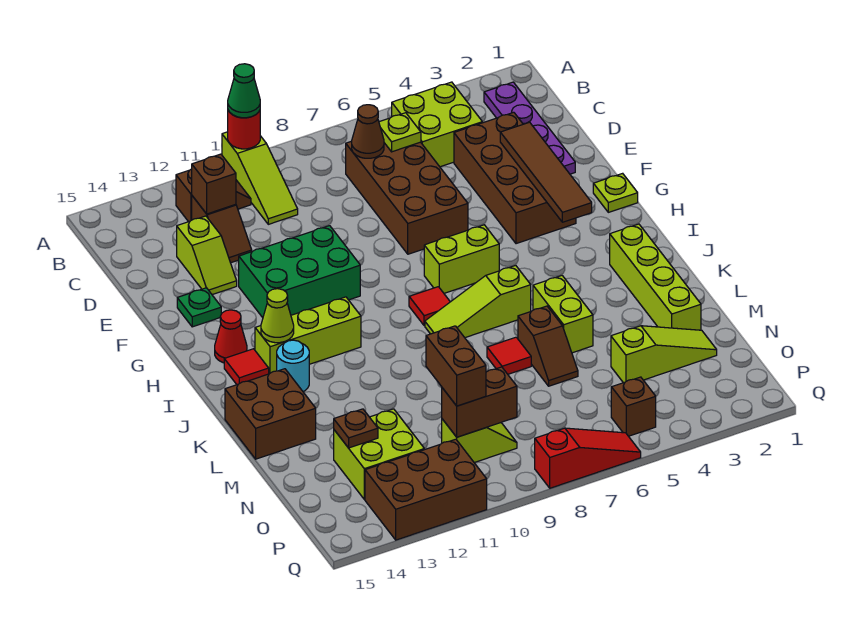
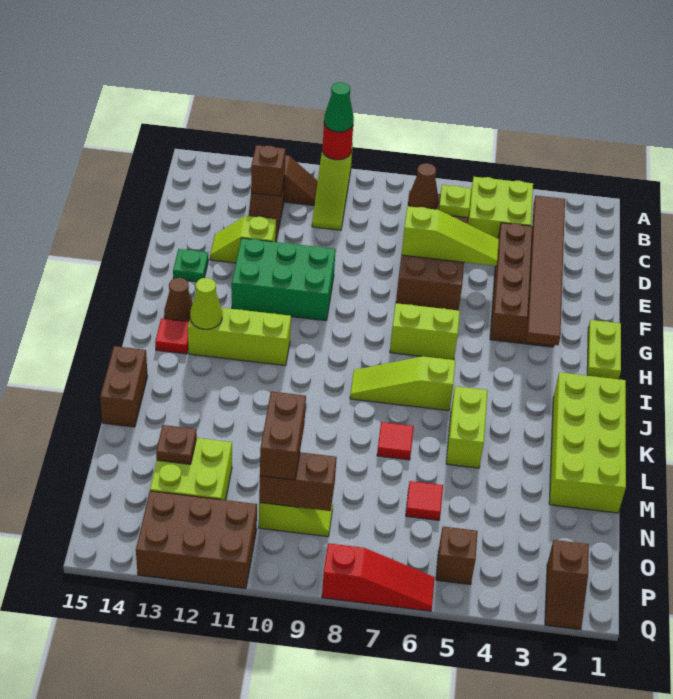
purple 1x4 plate [484,82,575,174] -> none
lime 1x2 slope [177,216,237,295] -> lime 1x2 slope turned to [210,216,276,263]
brown 1x4 tile [500,122,592,222] -> brown 1x6 tile [527,195,565,345]
lime 1x1 plate [593,173,638,212] -> lime 1x2 plate [587,320,621,379]
red 1x1 cone [215,310,247,363] -> brown 1x1 cone [164,278,193,322]
red 1x1 tile [409,287,450,326] -> red 1x1 tile moved to [406,481,443,520]
lime 1x4 brick [610,224,701,330] -> lime 2x4 brick [549,372,626,513]
cyan 1x1 round brick [277,340,309,392] -> none
brown 2x2 brick [225,369,316,459] -> brown 1x2 brick [100,346,148,427]
brown 1x2 slope [518,306,578,386] -> brown 1x2 slope moved to [545,540,589,629]
lime 1x3 slope [611,326,717,383] -> lime 1x3 slope moved to [402,206,499,266]

